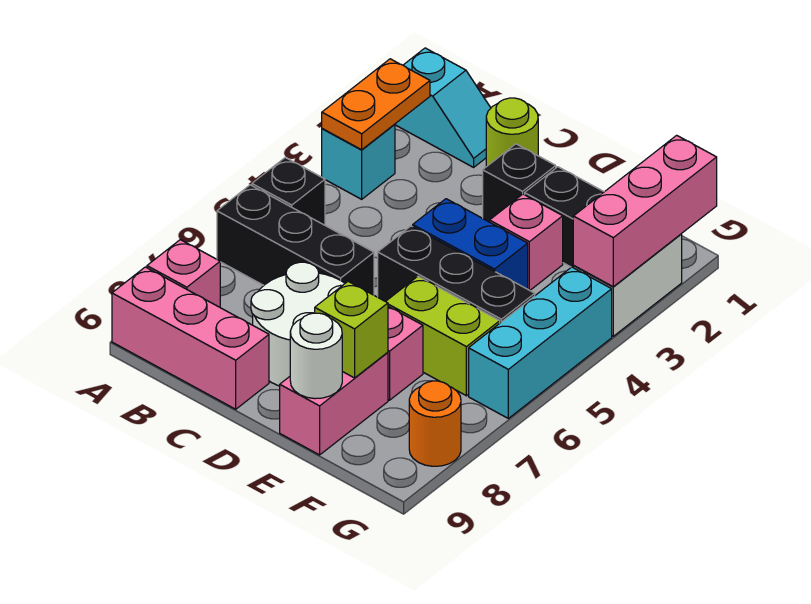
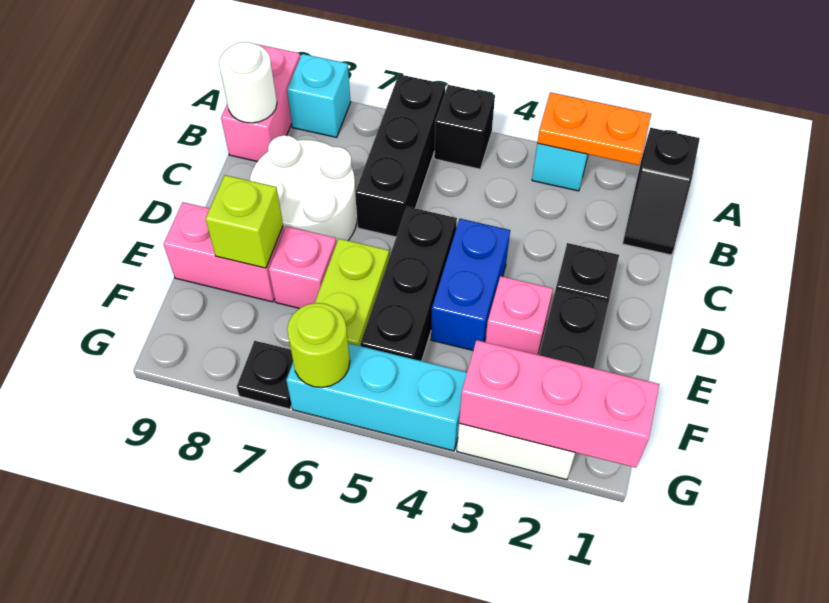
cyan 1x2 slope [395,48,491,167] -> black 1x2 slope [622,128,700,255]
pink 1x1 brick [147,240,220,307] -> cyan 1x1 brick [287,54,351,137]
pink 1x3 brick [112,267,269,409] -> pink 1x2 brick [221,44,300,162]
lime 1x1 round brick [486,98,538,167] -> lime 1x1 round brick moved to [287,303,350,387]
white 1x1 round brick [290,313,342,399] -> white 1x1 round brick moved to [219,42,277,123]
none -> black 1x1 plate [237,341,293,409]
orange 1x1 round brick [409,381,461,466] -> none

